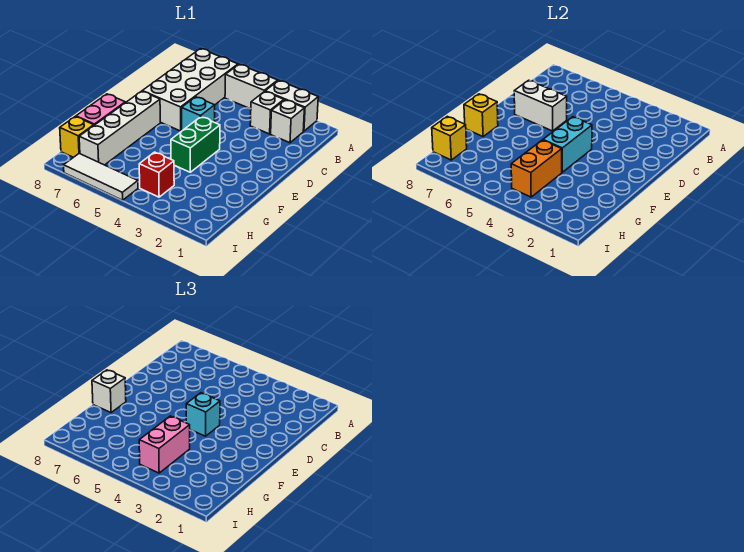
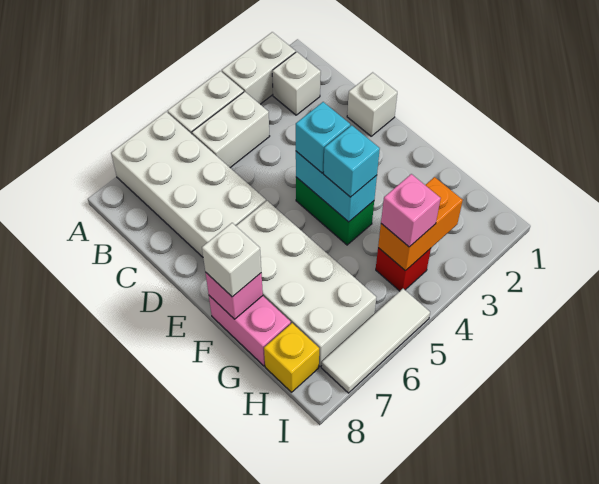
white 1x1 brick [250,91,284,134] -> white 1x1 brick moved to [347,72,397,136]
cyan 1x1 brick [182,97,215,131] -> cyan 1x1 brick moved to [324,125,380,197]
white 1x2 brick [514,80,567,131] -> white 1x2 brick moved to [192,92,270,168]
white 1x4 brick [79,91,160,165] -> white 2x4 brick [236,201,376,366]
yellow 1x1 brick [464,94,498,137] -> pink 1x1 brick [205,272,263,319]
orange 1x2 brick [511,140,562,197] -> orange 1x2 brick turned to [378,177,463,270]
pink 1x2 brick [139,416,190,473] -> pink 1x1 brick [381,174,441,247]
yellow 1x1 brick [432,116,467,160] -> none

